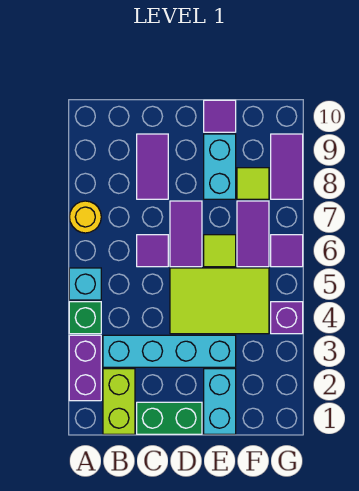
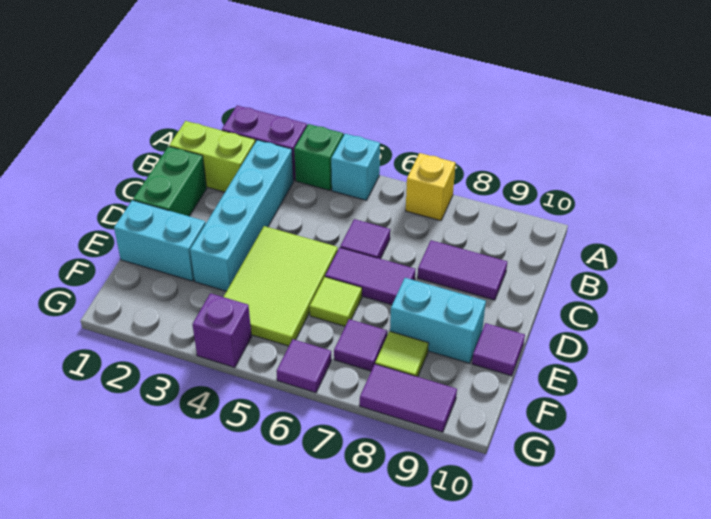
yellow 1x1 round brick [70,201,101,233] -> yellow 1x1 brick [406,153,455,221]
purple 1x2 tile [237,201,269,267] -> purple 1x1 tile [334,319,387,371]

